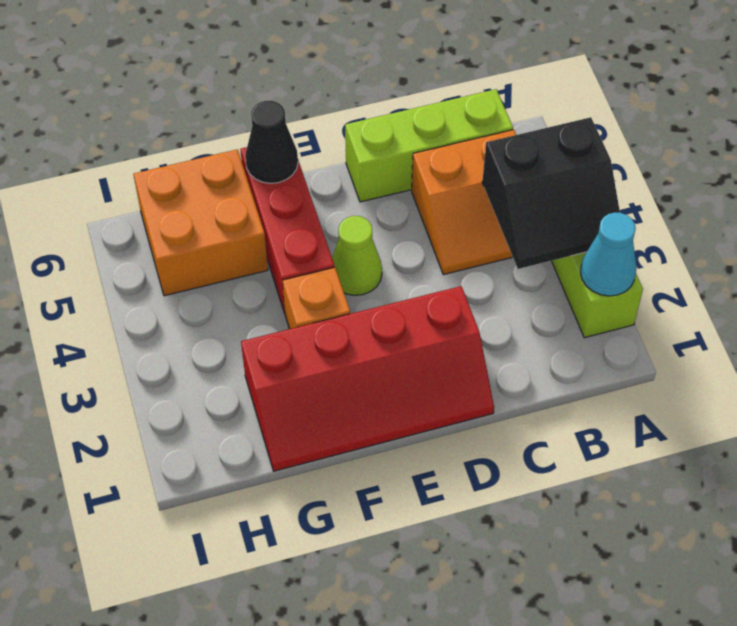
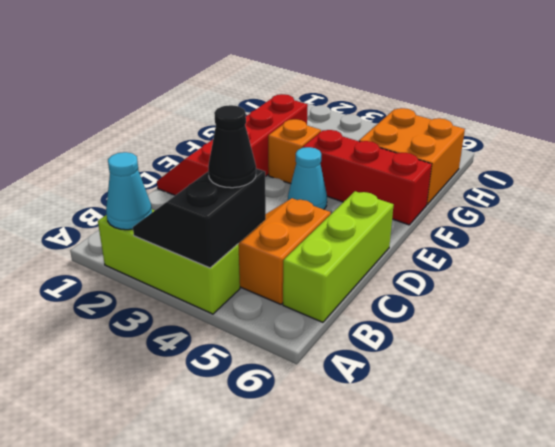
lime 1x1 cone [332,216,382,295] -> cyan 1x1 cone [288,147,327,209]
black 1x1 cone [245,101,298,183] -> black 1x1 cone moved to [208,105,256,188]

